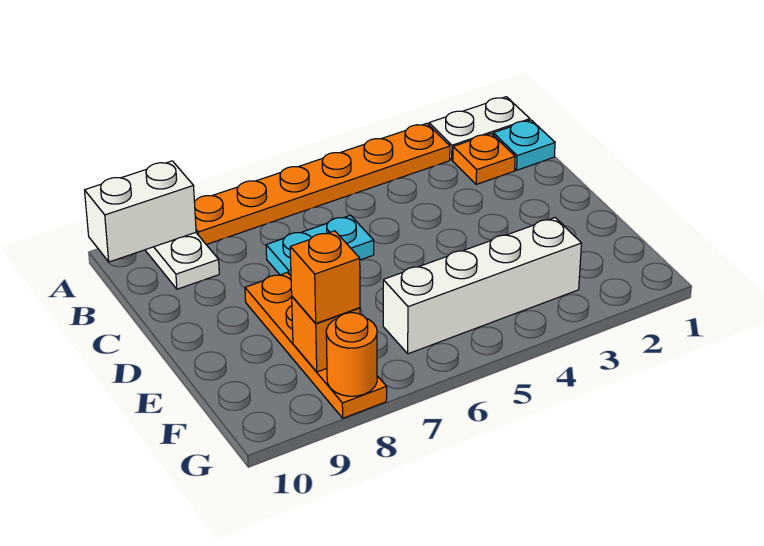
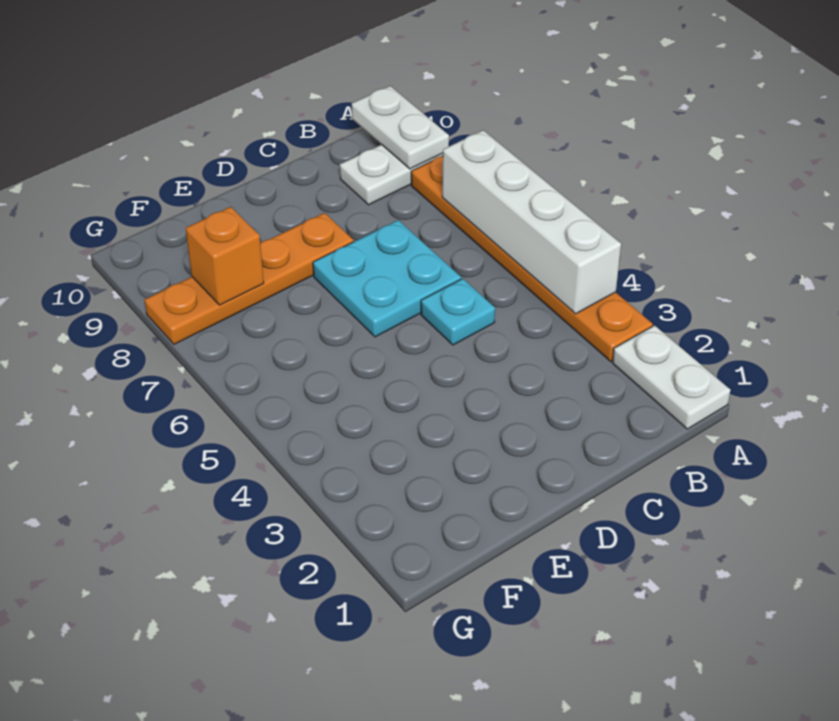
white 1x2 brick [85,161,196,262] -> white 1x2 plate [352,86,449,169]
cyan 1x1 plate [493,120,555,170] -> cyan 1x1 plate moved to [421,279,495,345]
orange 1x1 plate [453,133,515,184] -> none
cyan 1x2 plate [266,215,374,276] -> cyan 2x2 plate [313,220,461,337]
white 1x4 brick [383,218,582,354] -> white 1x4 brick moved to [442,130,621,314]
orange 1x1 brick [290,231,360,323] -> none
orange 1x1 round brick [326,313,377,396] -> none

